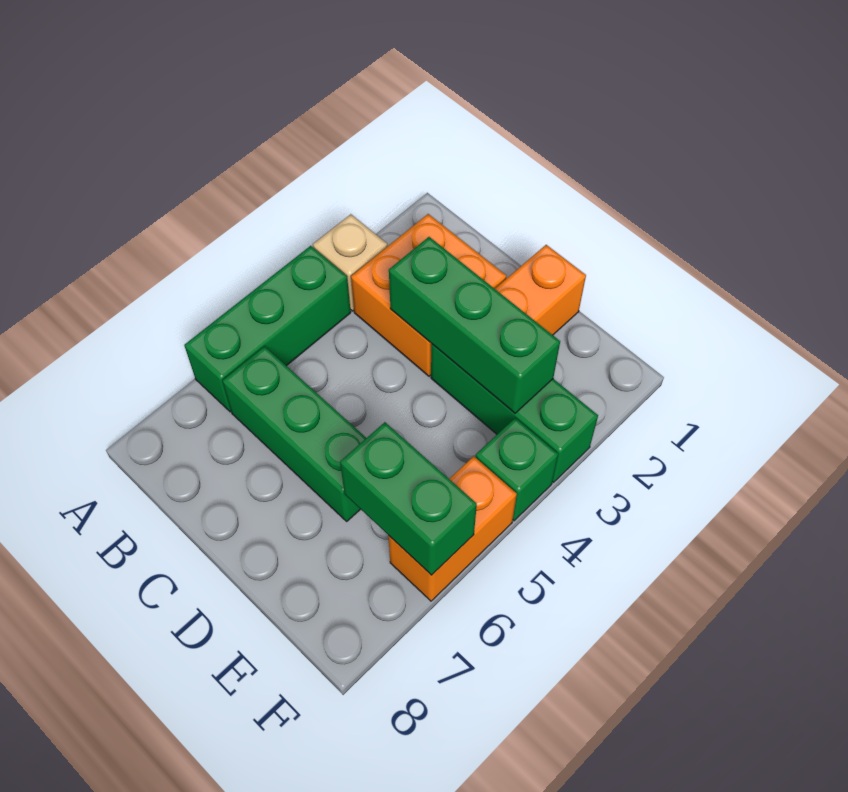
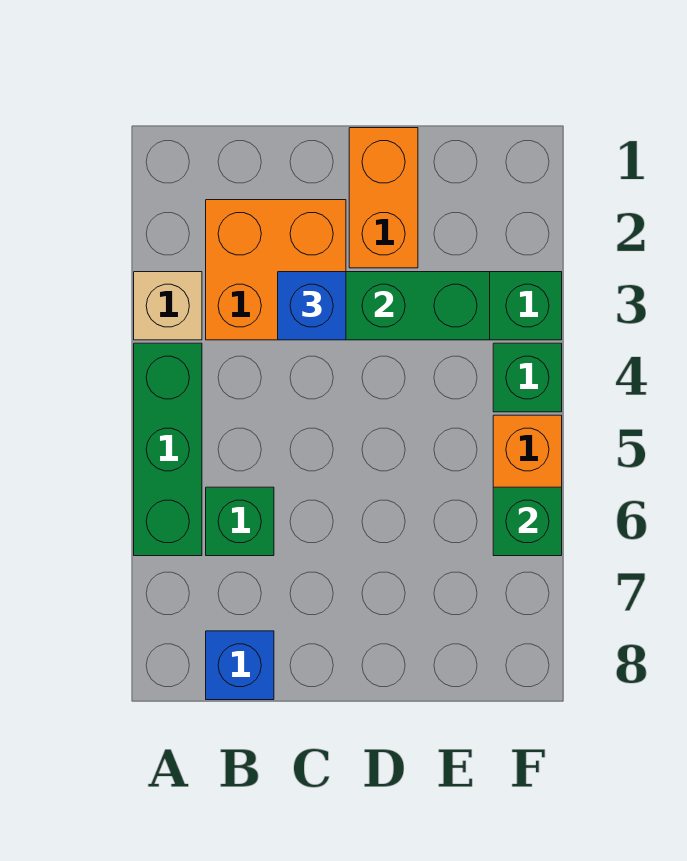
green 1x3 brick [222,346,366,521] -> green 1x1 brick [206,487,274,556]
none -> blue 1x1 brick [206,631,274,700]
none -> blue 1x1 brick [278,272,346,340]
green 1x2 brick [340,422,477,575] -> green 1x1 brick [493,487,562,556]

